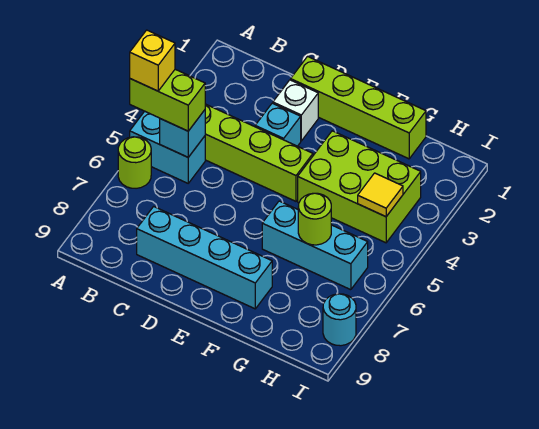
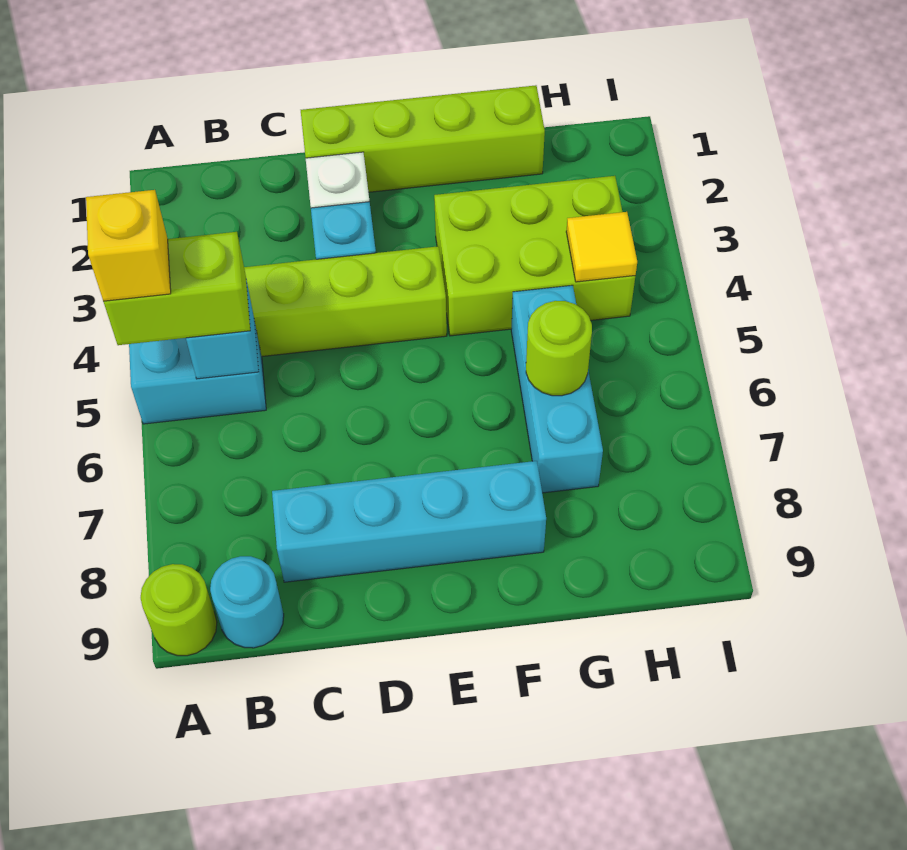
lime 1x1 round brick [118,137,151,188] -> lime 1x1 round brick moved to [141,564,217,656]
cyan 1x3 brick [262,201,368,290] -> cyan 1x3 brick turned to [511,285,603,493]
cyan 1x1 round brick [323,294,356,346] -> cyan 1x1 round brick moved to [210,556,284,648]

